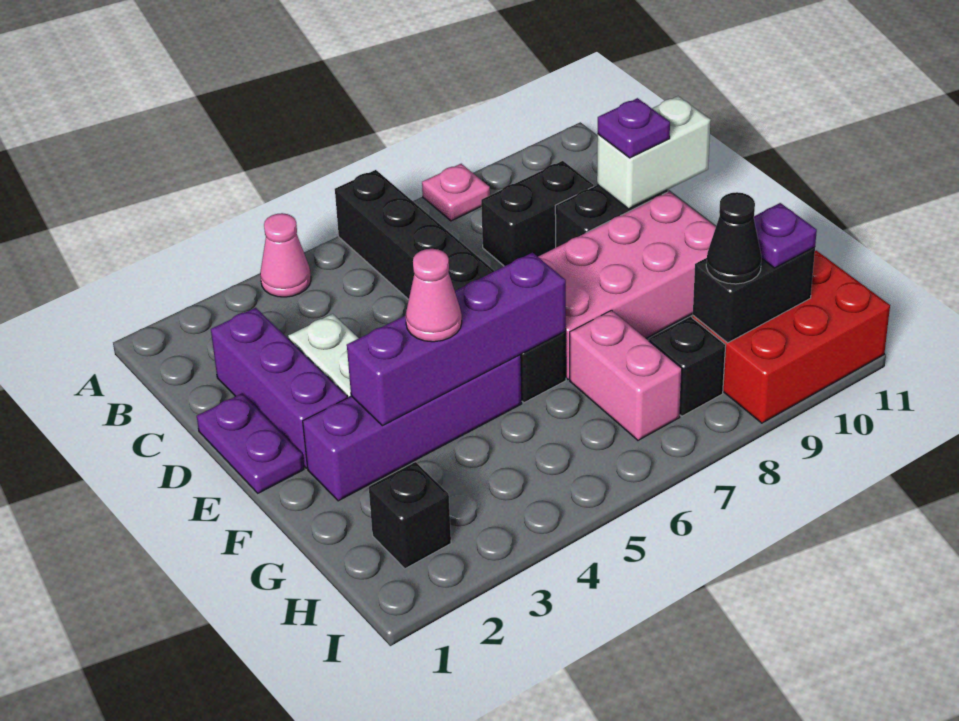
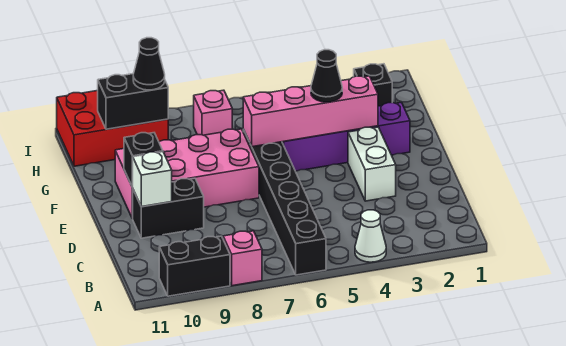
pink 1x1 cone [260,213,311,297] -> white 1x1 cone [355,210,386,262]
pink 1x1 plate [422,164,490,221] -> pink 1x1 brick [223,231,262,286]
purple 1x3 brick [211,308,347,468] -> none
black 1x2 brick [481,161,594,266] -> black 1x2 brick moved to [159,236,230,296]
purple 1x2 plate [197,393,304,493] -> none
white 1x2 brick [597,96,711,209] -> white 1x1 brick [132,152,172,207]
purple 1x1 plate [598,98,670,158] -> none
purple 1x4 brick [347,253,566,426] -> pink 1x4 brick [243,76,378,147]
pink 1x1 cone [406,249,462,342] -> black 1x1 cone [311,50,342,102]
pink 1x2 brick [570,310,682,440] -> pink 1x1 brick [194,90,232,135]
black 1x1 brick [649,317,726,416] -> black 1x1 brick moved to [124,133,163,187]
purple 1x1 plate [754,203,817,268] -> none

